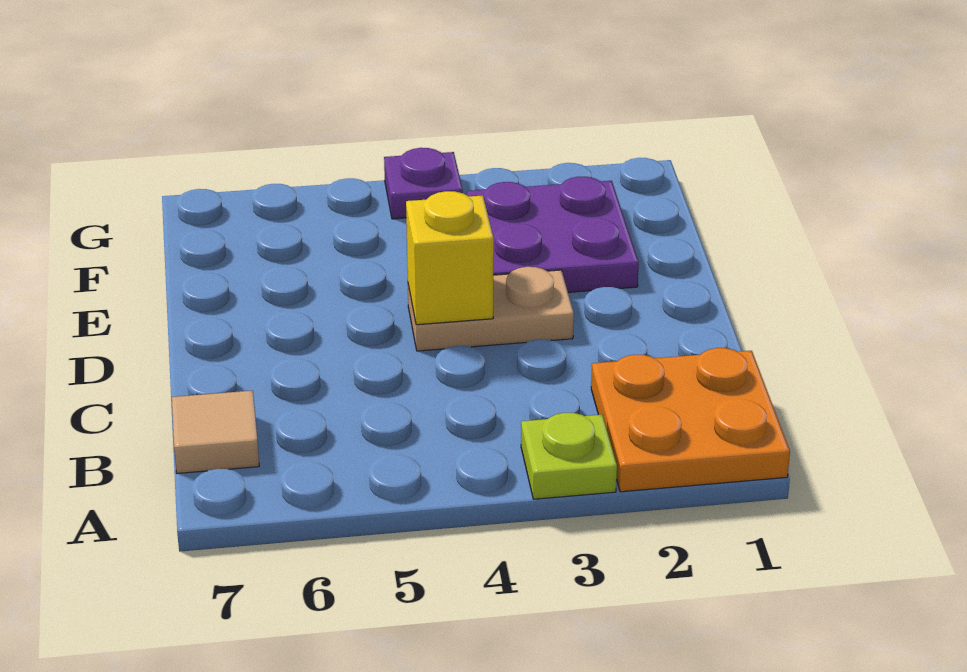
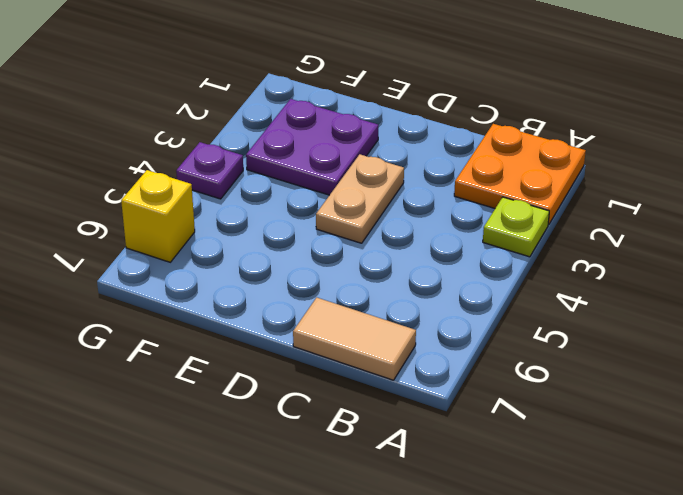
tan 1x1 tile [172,390,259,473] -> tan 1x2 tile [293,298,416,380]
yellow 1x1 brick [406,191,494,325] -> yellow 1x1 brick moved to [121,170,195,262]

